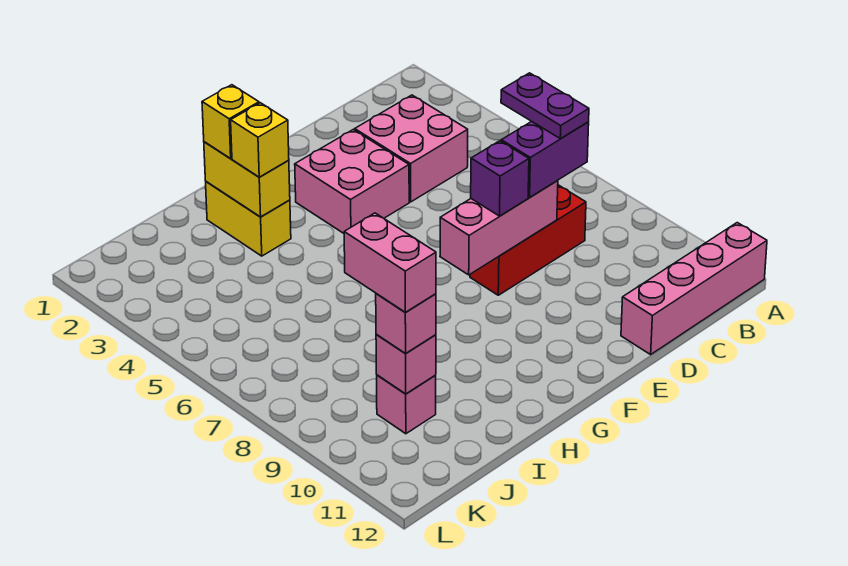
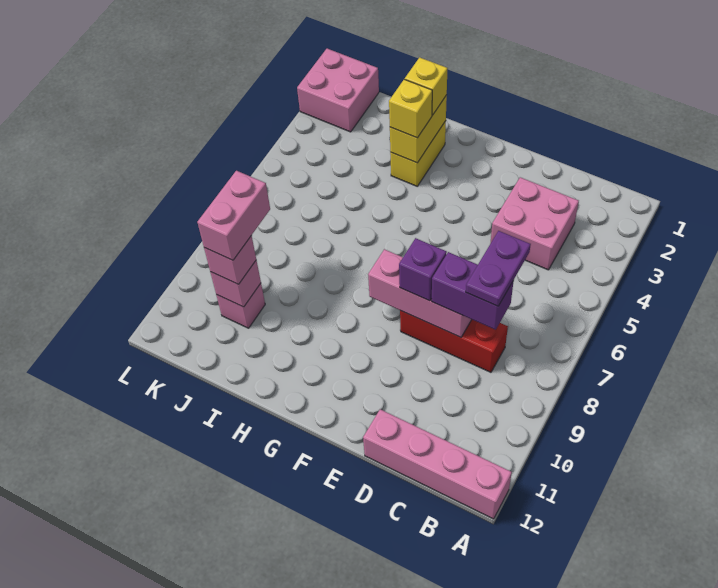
pink 2x2 brick [295,130,409,233] -> pink 2x2 brick moved to [297,49,379,132]

